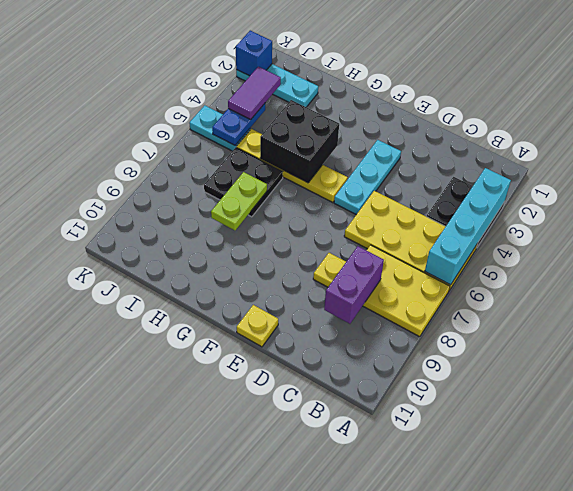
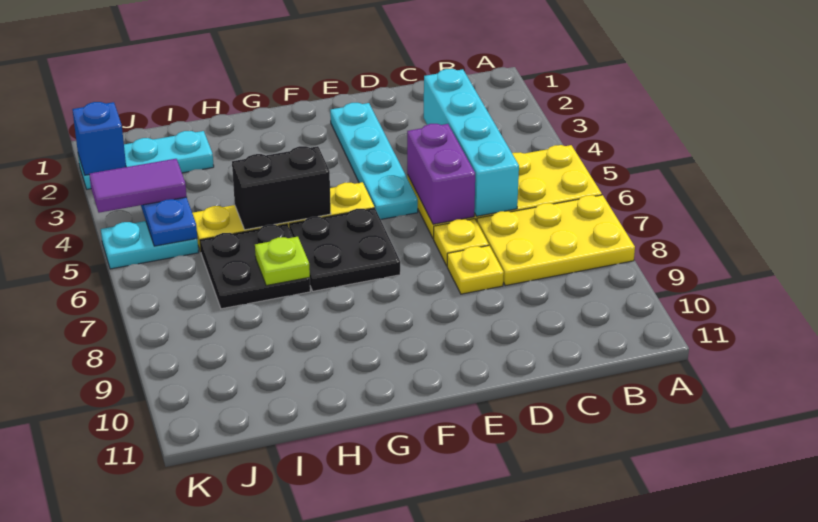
black 2x2 plate [426,177,504,247] -> black 2x2 plate moved to [290,208,400,291]
cyan 1x4 brick [425,168,511,285] -> cyan 1x4 brick moved to [424,69,519,216]
purple 1x2 brick [324,246,384,324] -> purple 1x2 brick moved to [407,124,475,224]
cyan 1x3 plate [334,140,401,215] -> cyan 1x4 plate [330,103,418,219]
yellow 1x1 plate [237,305,278,347] -> yellow 1x1 plate moved to [434,219,489,266]
black 2x2 brick [260,100,339,183] -> black 1x2 brick [232,146,331,230]
lime 1x2 plate [211,172,267,230] -> lime 1x1 plate [255,237,310,286]
purple 1x2 tile [228,67,281,119] -> purple 1x2 tile turned to [89,159,187,213]

